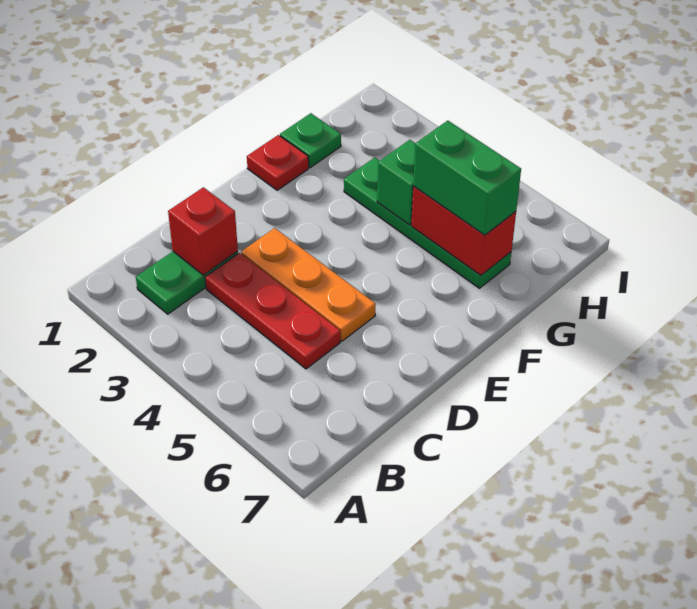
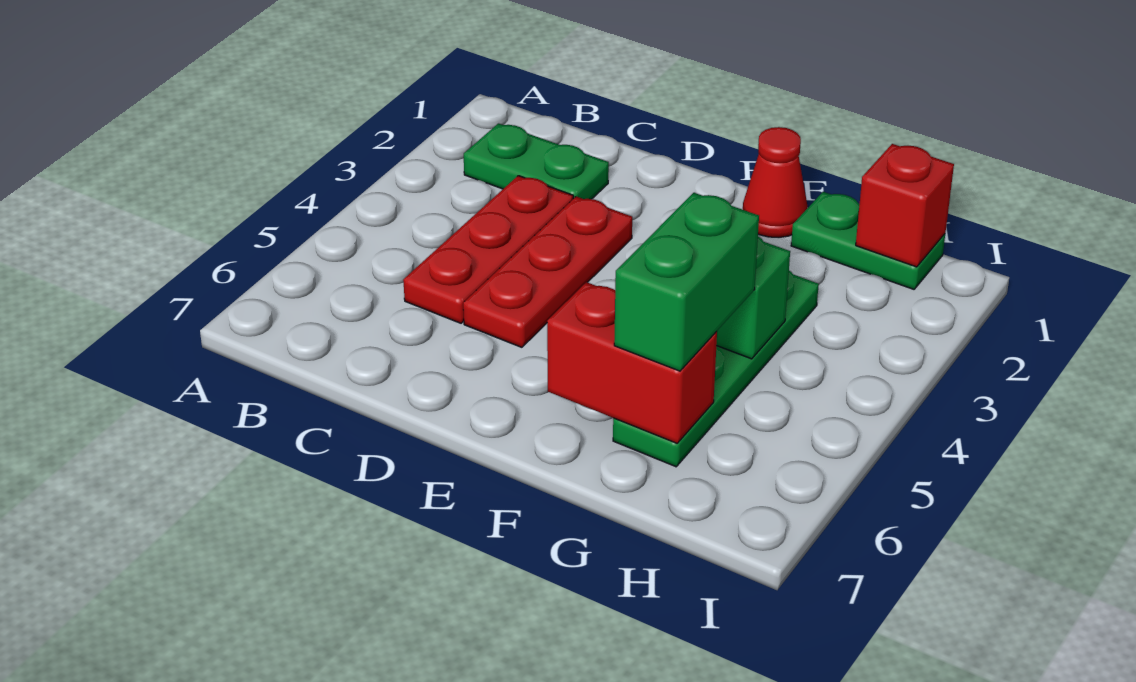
red 1x1 brick [168,187,238,275] -> red 1x1 brick moved to [856,144,954,267]
orange 1x3 plate [241,228,376,341] -> red 1x3 plate [463,196,632,347]
red 1x1 plate [247,135,309,190] -> red 1x1 cone [743,127,807,238]
green 1x1 plate [280,113,341,167] -> green 1x2 plate [791,192,945,289]
red 1x2 brick [411,186,516,275] -> red 1x2 brick turned to [547,282,717,443]

